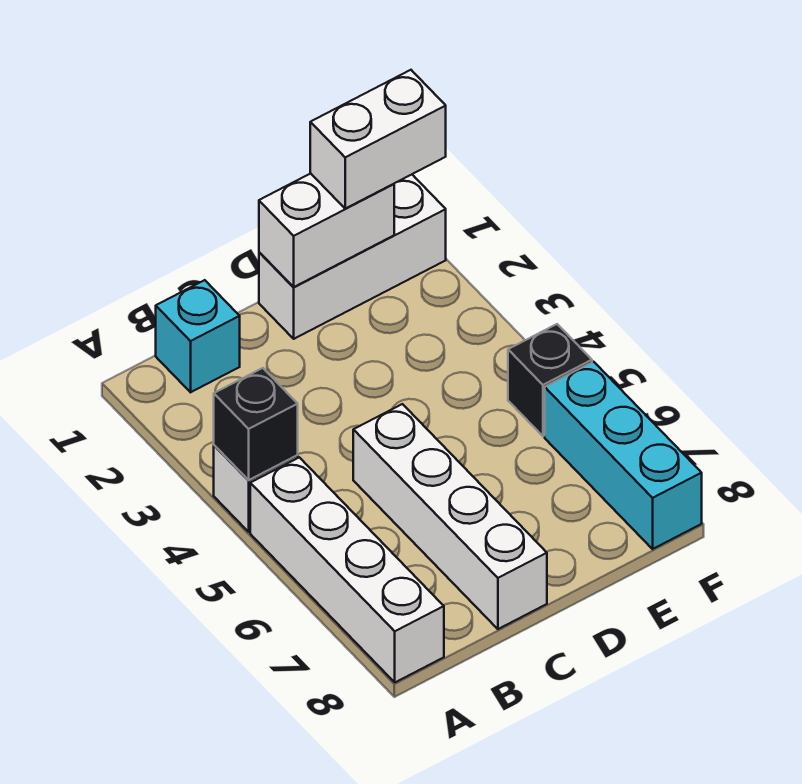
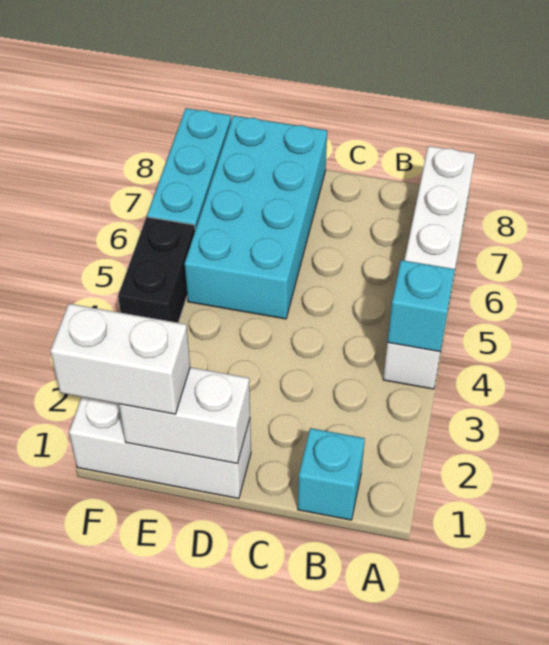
black 1x1 brick [214,368,298,480] -> cyan 1x1 brick [388,260,455,352]
white 1x4 brick [353,404,547,629] -> none
none -> cyan 2x4 brick [185,116,327,319]
black 1x1 brick [508,324,592,436] -> black 1x2 brick [118,217,195,323]

